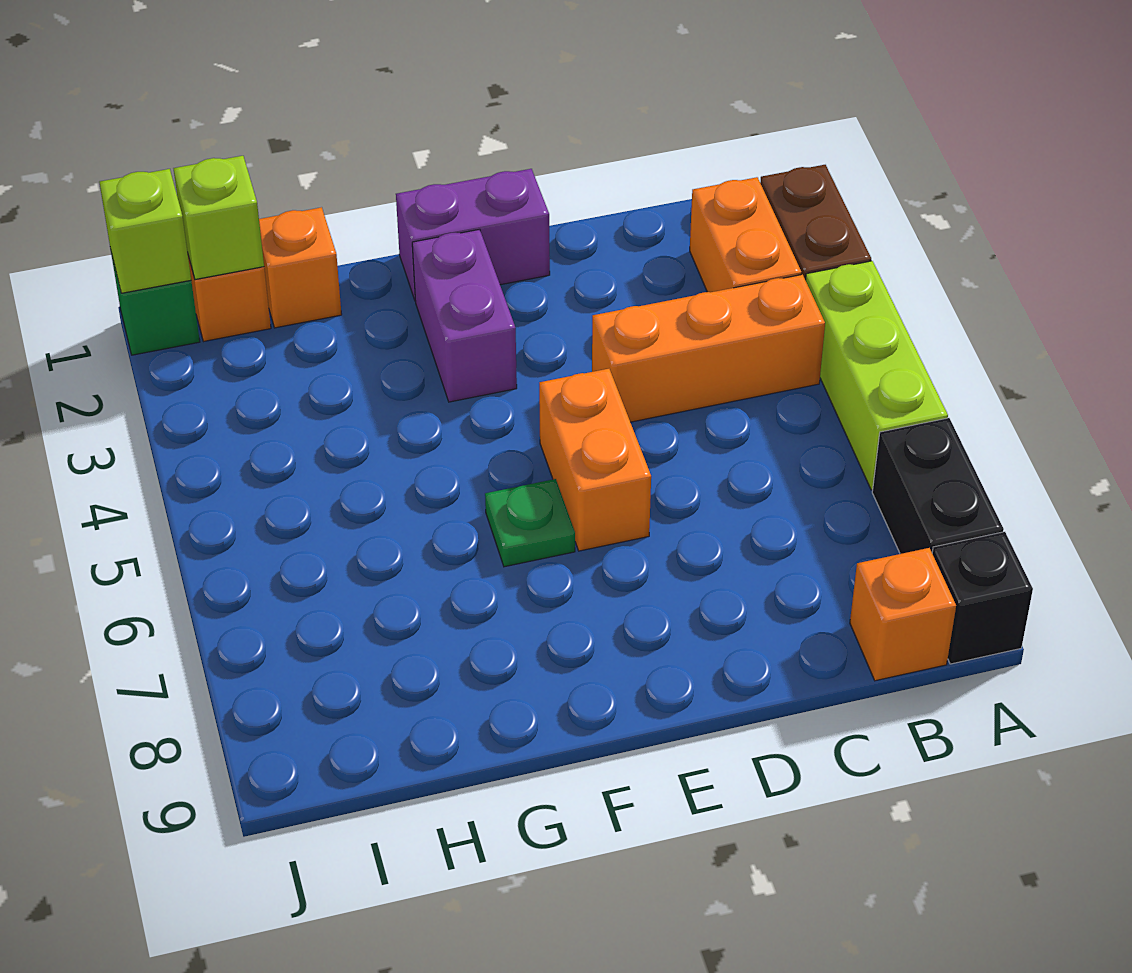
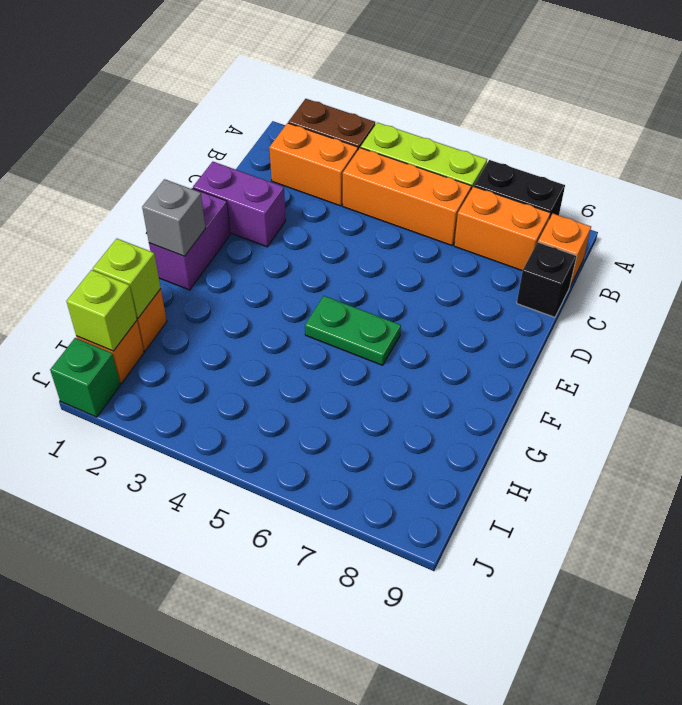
black 1x1 brick [932,532,1033,664] -> black 1x1 brick moved to [517,242,577,317]
orange 1x3 brick [592,275,825,422] -> orange 1x3 brick turned to [343,148,471,246]
orange 1x2 brick [539,369,651,551] -> orange 1x2 brick moved to [454,186,550,271]
none -> grey 1x1 brick [142,179,206,256]
purple 1x2 brick [412,229,517,402] -> purple 1x2 brick moved to [193,162,286,247]
green 1x1 plate [485,479,575,567] -> green 1x2 plate [305,296,401,365]
lime 1x1 brick [99,169,191,293] -> lime 1x1 brick moved to [93,239,161,318]

